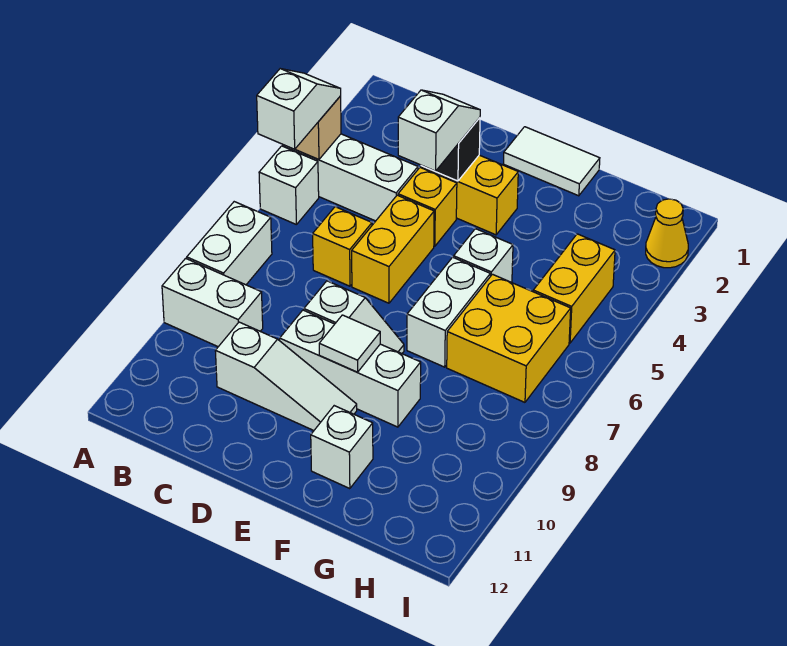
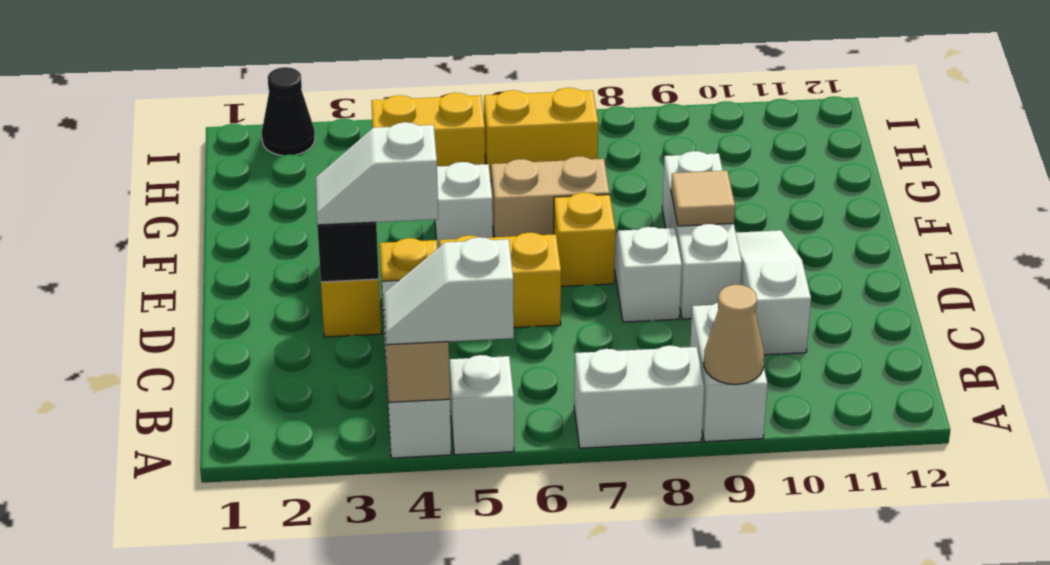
none -> tan 1x1 cone [704,285,764,384]
yellow 1x1 brick [313,207,372,286] -> yellow 1x1 brick moved to [554,192,615,286]
white 1x2 tile [503,127,600,196] -> none
white 1x1 tile [319,315,380,372] -> tan 1x1 tile [671,171,735,226]
white 1x2 brick [407,257,490,367] -> tan 1x2 brick [491,157,610,237]
white 1x1 brick [311,406,373,489] -> none
yellow 2x2 brick [447,274,571,402] -> yellow 1x2 brick [484,88,598,181]
yellow 1x1 cone [646,199,688,268] -> black 1x1 cone [262,67,315,155]

